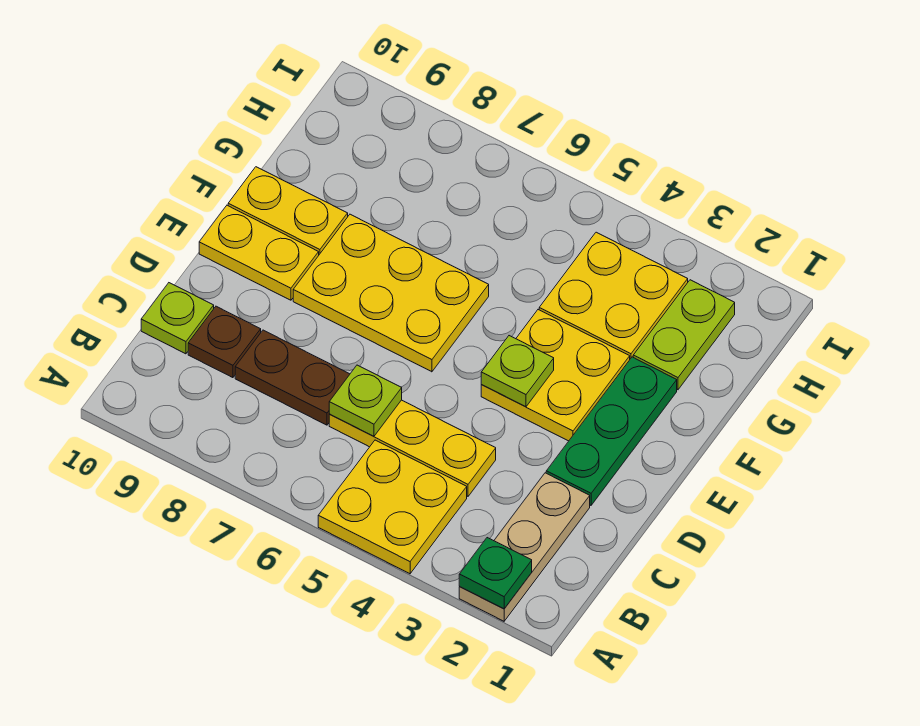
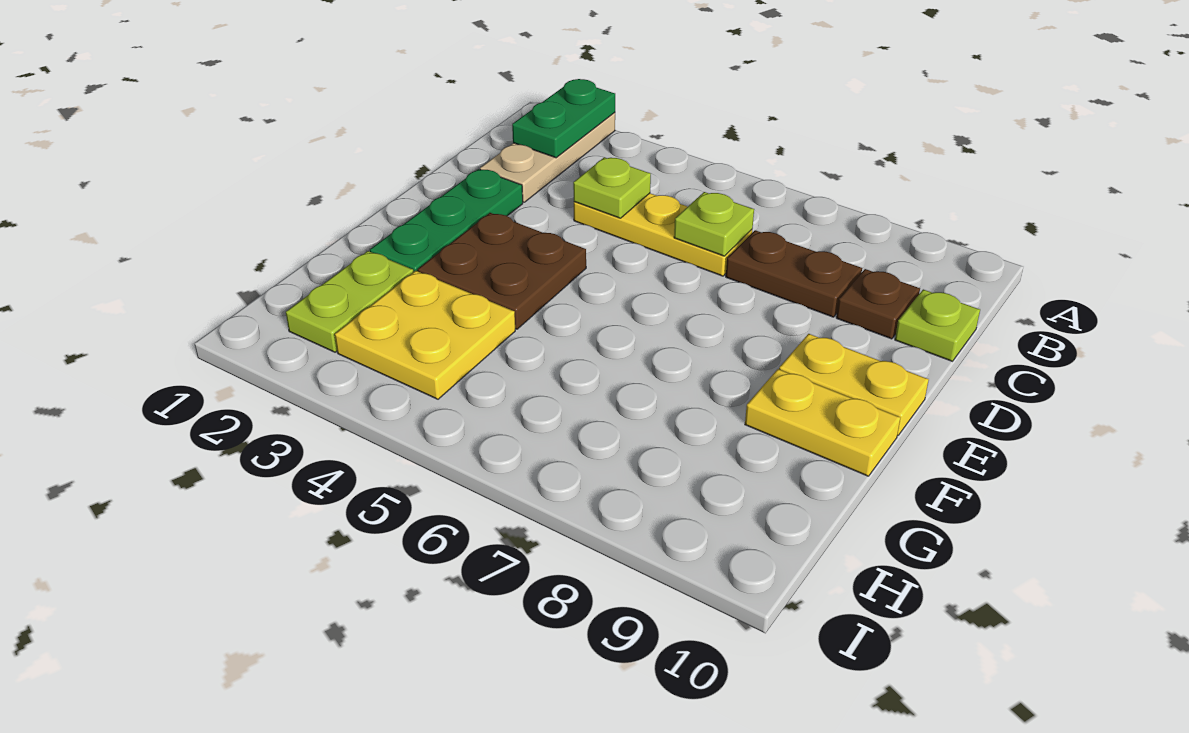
green 1x1 plate [459,538,532,609] -> green 1x2 plate [512,79,615,158]
yellow 2x2 plate [318,440,467,574] -> none
yellow 2x2 plate [481,310,630,441] -> brown 2x2 plate [418,213,586,329]
lime 1x1 plate [481,336,554,407] -> lime 1x1 plate moved to [573,157,651,218]
yellow 2x3 plate [293,214,489,372] -> none

